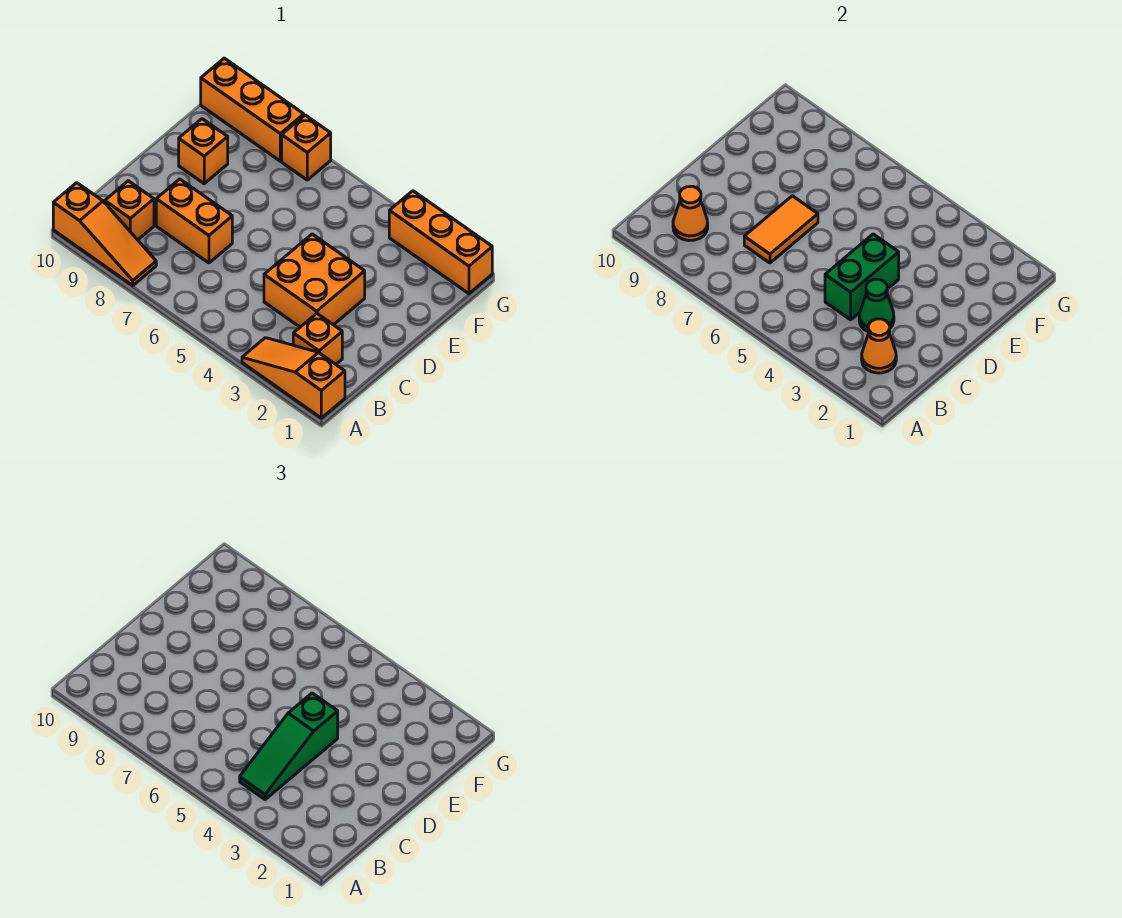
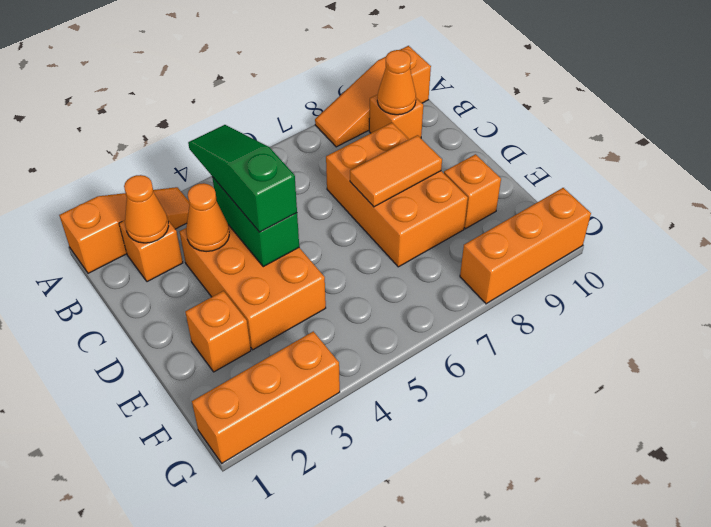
orange 2x2 brick [264,234,365,327] -> orange 2x3 brick [180,225,326,350]
green 1x1 cone [859,279,894,331] -> orange 1x1 cone [186,183,229,252]
orange 1x2 brick [156,179,232,263] -> orange 2x3 brick [326,123,468,267]
orange 1x2 tile [744,196,818,263] -> orange 1x2 tile turned to [350,135,442,207]
orange 1x1 brick [282,115,331,180] -> orange 1x1 brick moved to [185,291,251,372]

